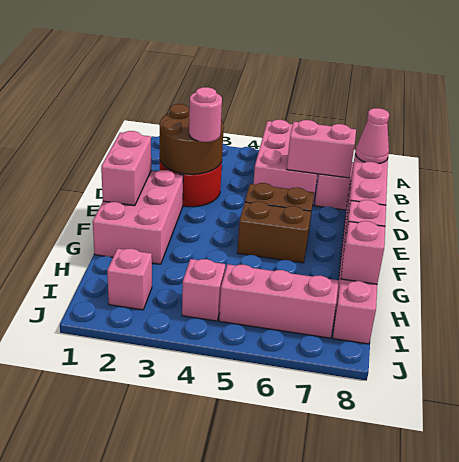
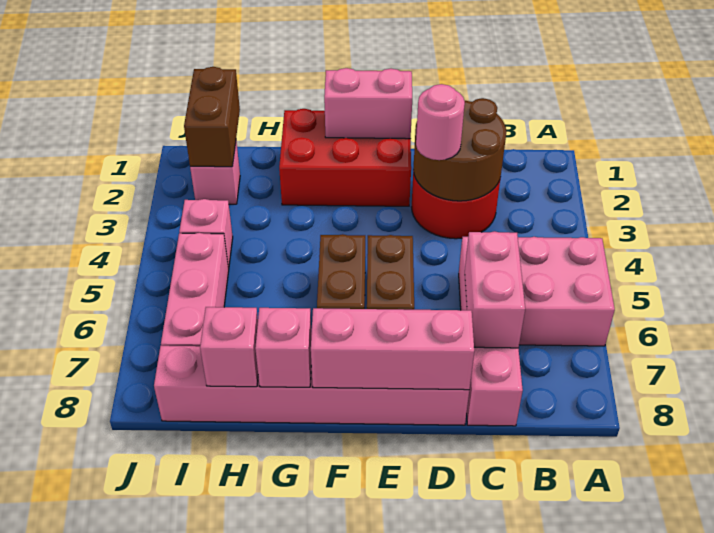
pink 1x1 cone [356,108,389,164] -> none
pink 2x3 brick [93,170,183,264] -> red 2x3 brick [279,109,411,206]
none -> brown 1x2 brick [184,67,240,167]

